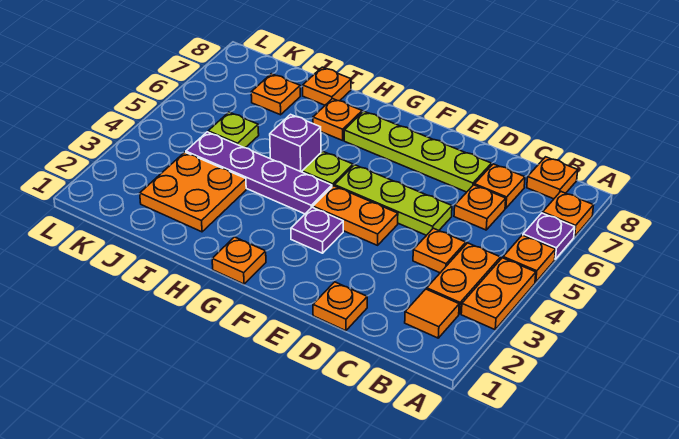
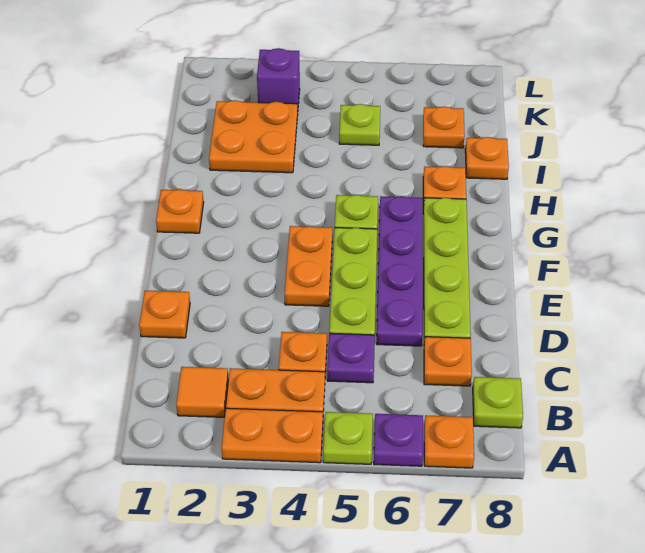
orange 1x1 plate [503,235,555,282] -> lime 1x1 plate [323,412,373,464]
orange 1x1 plate [527,157,578,199] -> lime 1x1 plate [473,377,523,428]
orange 1x1 plate [454,185,506,230] -> none
purple 1x1 plate [291,207,343,253] -> purple 1x1 plate moved to [327,333,375,383]
purple 1x4 plate [186,132,332,214] -> purple 1x4 plate moved to [377,196,423,346]
purple 1x1 brick [270,114,321,172] -> purple 1x1 brick moved to [257,48,300,111]

